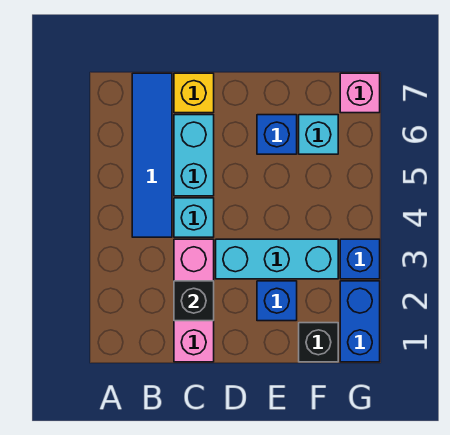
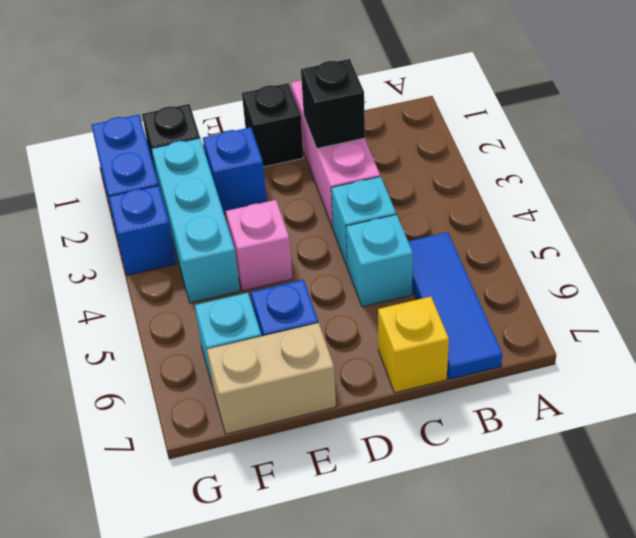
blue 1x4 tile [132,73,172,237] -> blue 1x3 tile [408,232,502,379]
cyan 1x2 brick [174,115,214,196] -> cyan 1x1 brick [346,215,413,307]
none -> black 1x1 brick [242,83,303,167]
cyan 1x3 brick [216,239,338,279] -> cyan 1x3 brick turned to [152,138,240,303]
none -> tan 1x2 brick [207,323,336,434]
pink 1x1 brick [340,73,380,113] -> pink 1x1 brick moved to [226,200,292,291]

